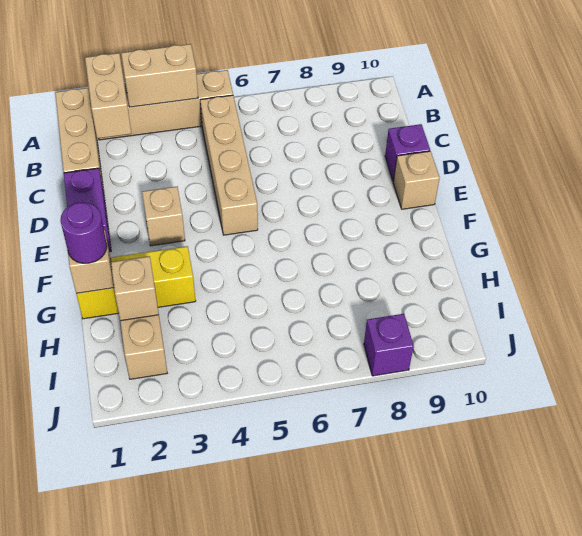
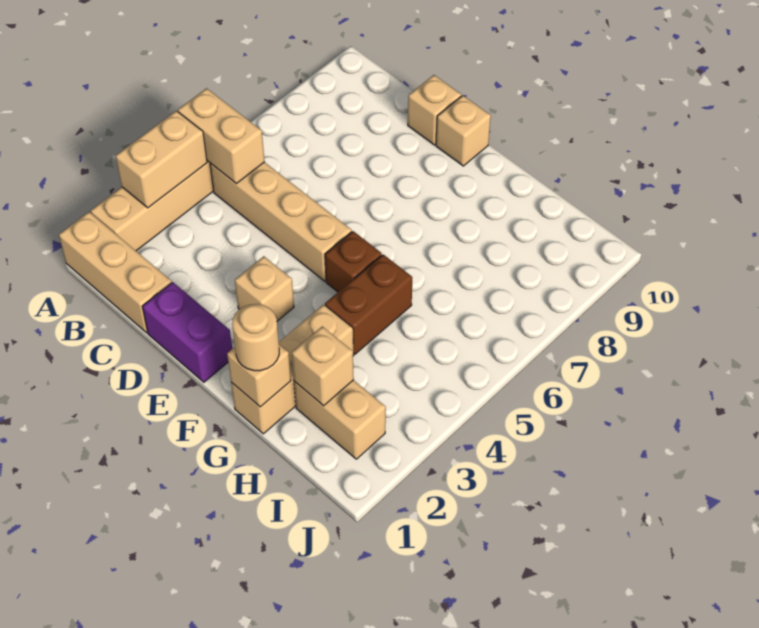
tan 1x2 brick [85,53,132,139] -> tan 1x2 brick moved to [178,88,265,184]
purple 1x1 brick [385,124,430,182] -> tan 1x1 brick [408,75,461,145]
none -> brown 1x1 brick [325,231,382,292]
yellow 1x3 brick [76,246,196,319] -> tan 1x3 brick [231,305,354,434]
purple 1x1 round brick [61,202,107,263] -> tan 1x1 round brick [232,304,279,371]
none -> brown 1x2 brick [325,254,412,354]
purple 1x1 brick [364,314,414,376] -> none

